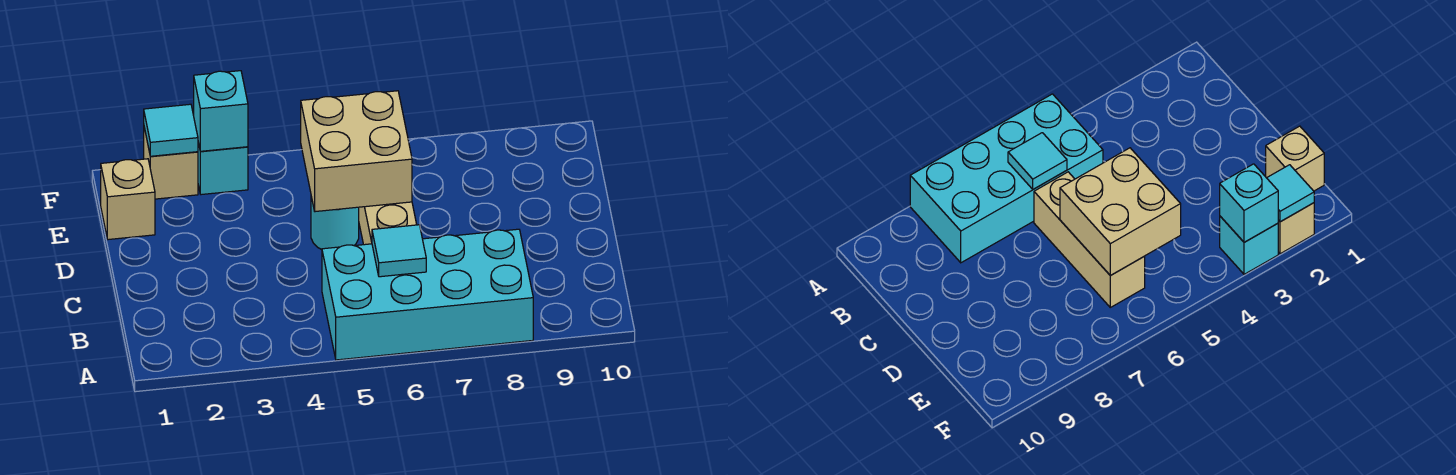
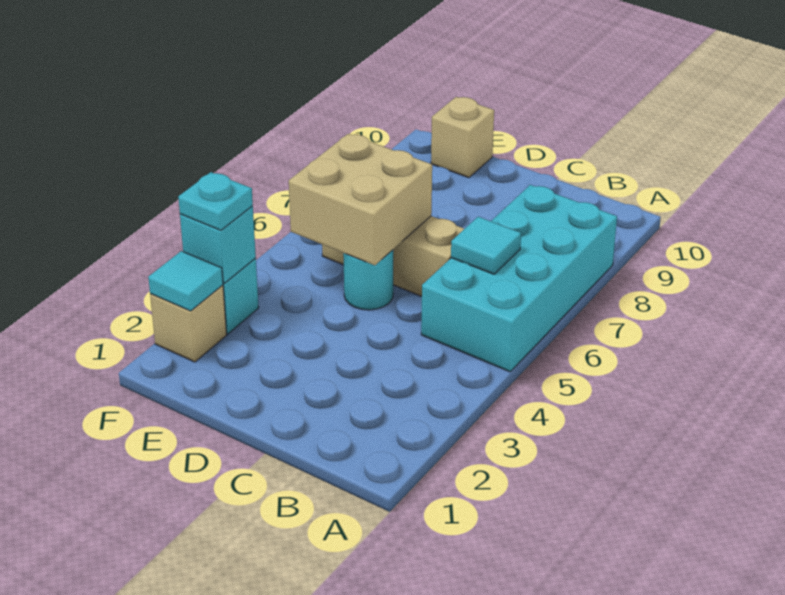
tan 1x1 brick [101,159,155,240] -> tan 1x1 brick moved to [431,97,494,178]
none -> cyan 1x1 plate [178,172,253,230]

